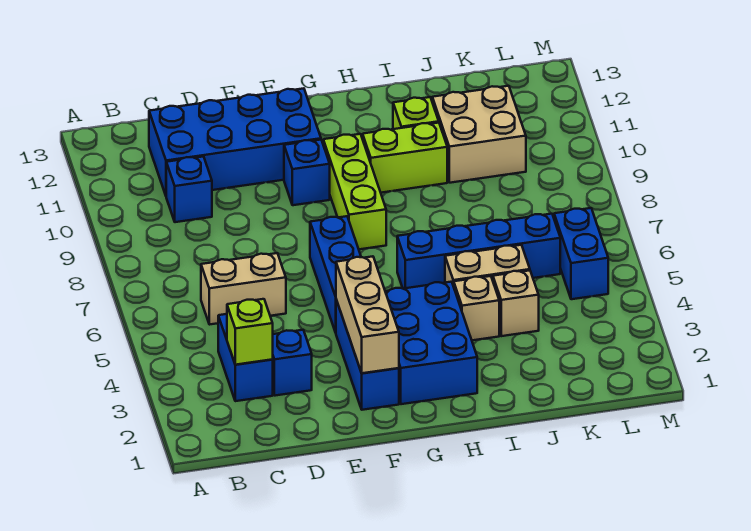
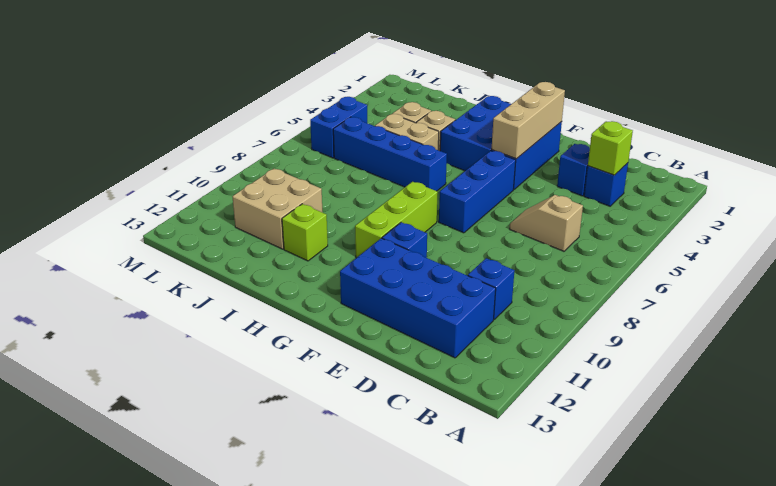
blue 1x2 brick [218,314,273,401] -> blue 1x1 brick [584,163,628,206]
tan 1x2 brick [201,253,286,325] -> tan 1x2 slope [510,195,583,251]
lime 1x2 brick [363,123,447,193] -> none

